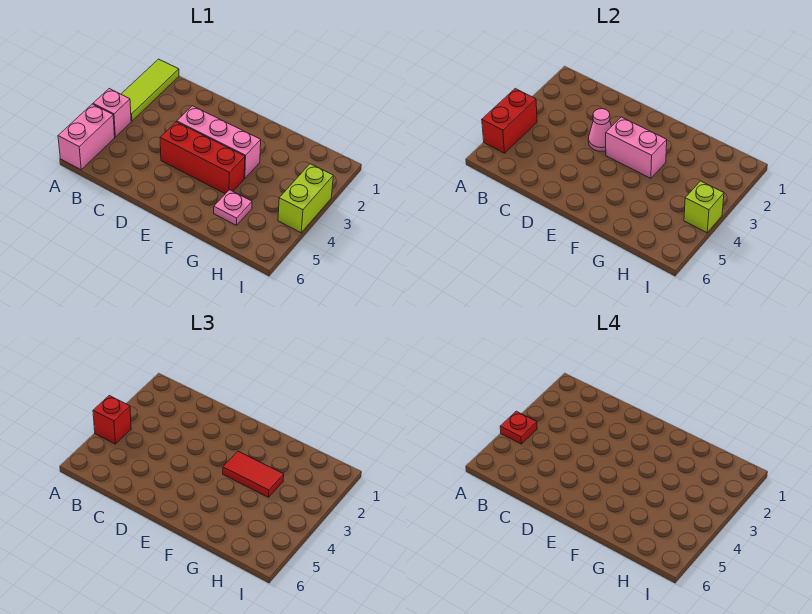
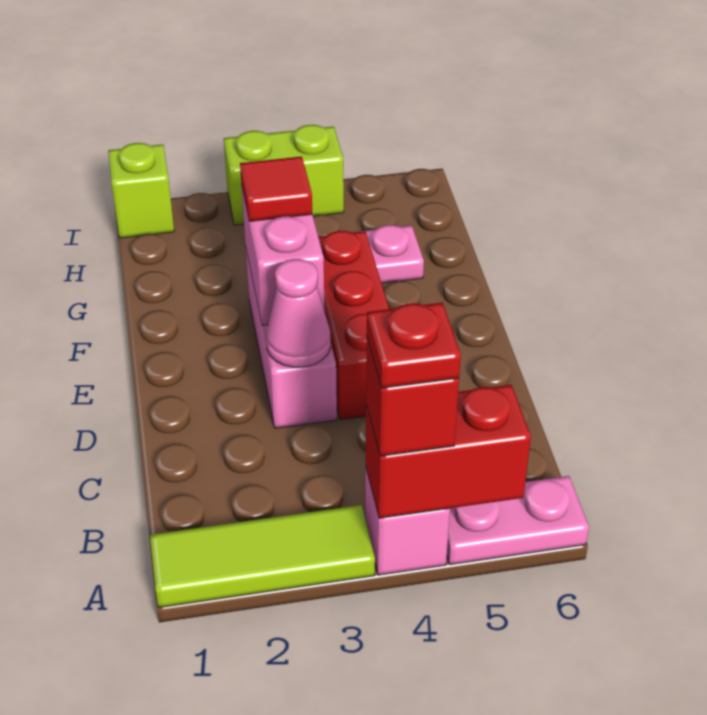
pink 1x2 brick [58,104,115,170] -> pink 1x2 plate [447,476,589,565]
red 1x2 tile [223,451,284,497] -> red 1x1 tile [240,156,312,222]
lime 1x1 brick [684,181,724,233] -> lime 1x1 brick moved to [108,143,174,238]

